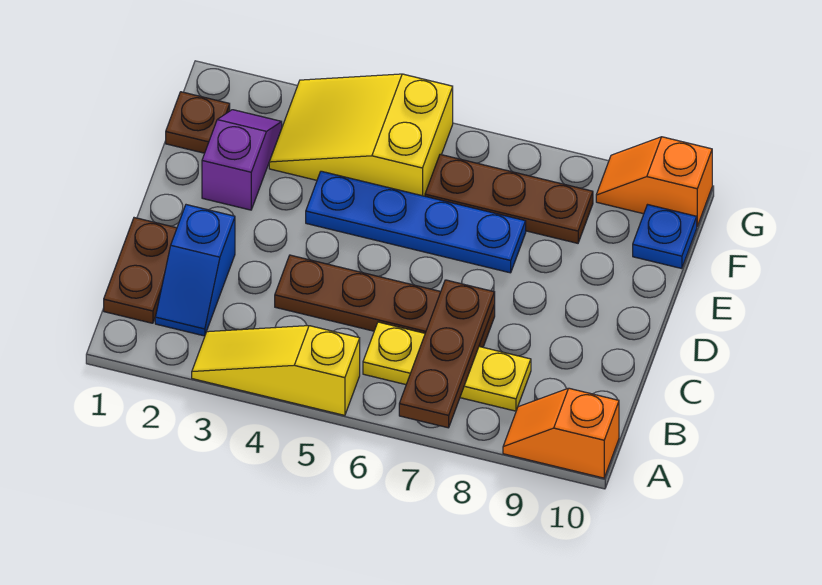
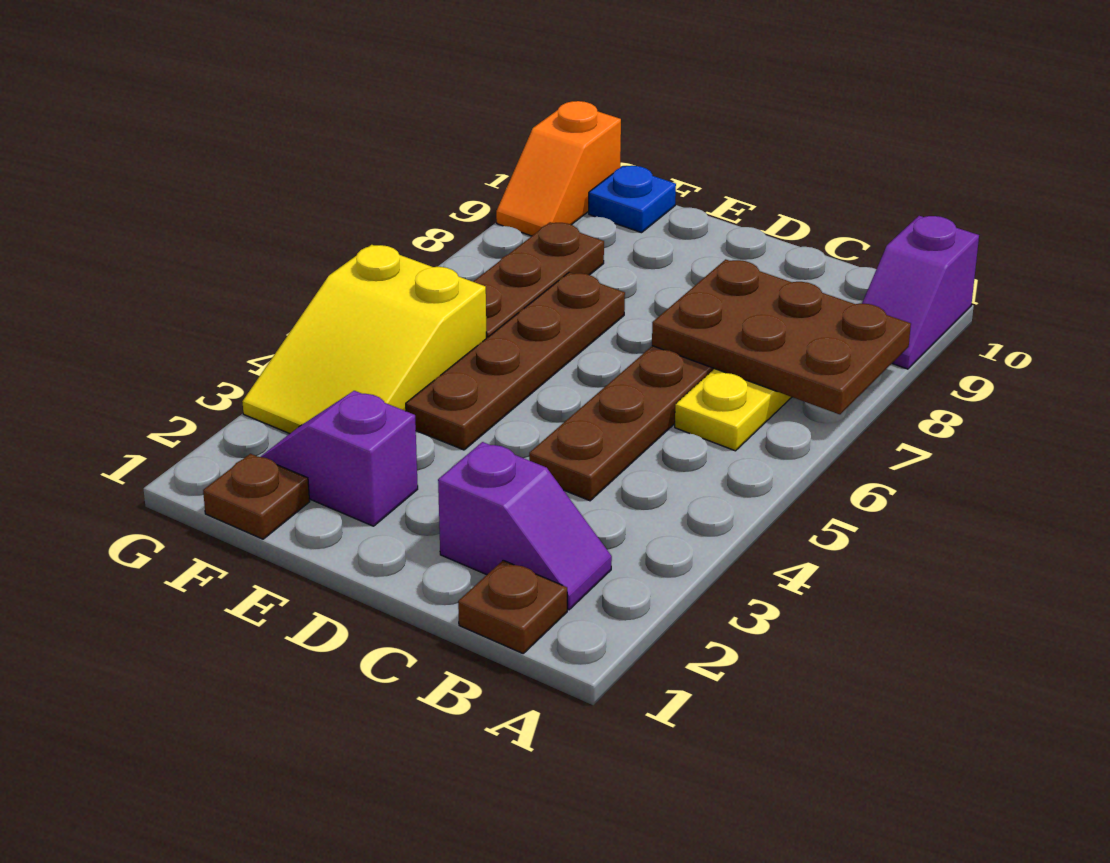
yellow 1x3 slope [192,326,360,415] -> none
brown 1x3 plate [399,280,495,428] -> brown 2x3 plate [652,259,911,414]
orange 1x2 slope [503,388,619,478] -> purple 1x2 slope [862,216,979,369]
brown 1x2 plate [104,218,177,323] -> brown 1x1 plate [458,560,567,653]
blue 1x2 slope [155,205,235,336] -> purple 1x2 slope [438,442,612,610]
blue 1x4 plate [306,171,526,273] -> brown 1x4 plate [406,272,625,450]

